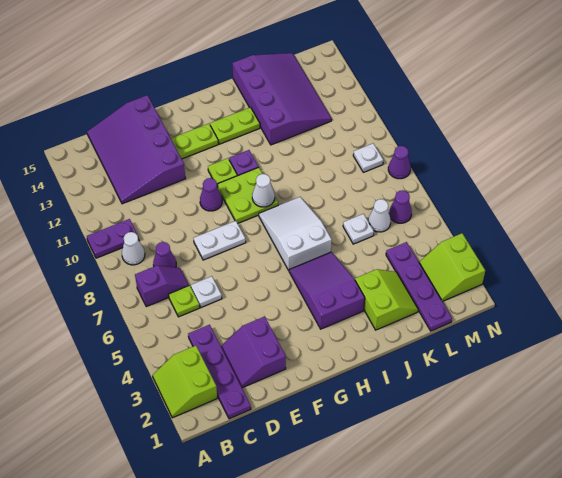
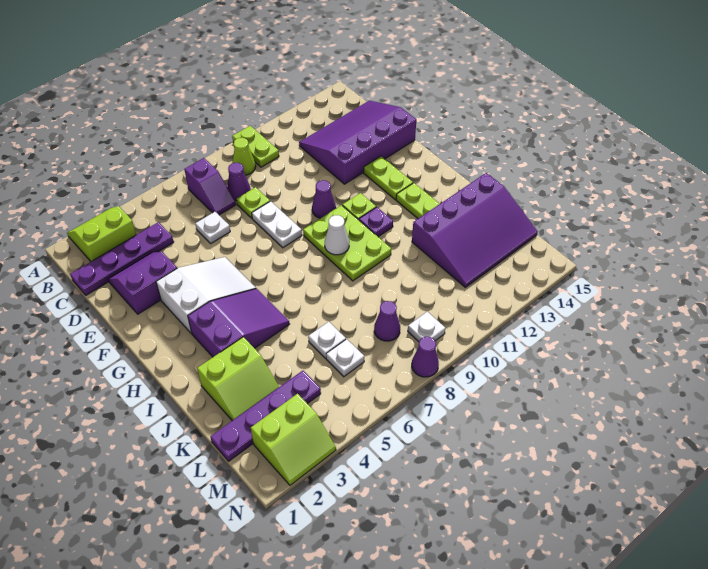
purple 1x2 plate [87,219,139,258] -> lime 1x2 plate [232,126,279,167]
white 1x1 cone [122,232,145,265] -> lime 1x1 cone [232,138,256,175]
lime 1x1 plate [169,285,200,317] -> lime 1x1 plate moved to [237,187,270,218]
lime 2x2 plate [217,167,278,223] -> lime 2x3 plate [303,205,391,281]
white 2x3 slope [259,197,332,270] -> white 2x3 slope moved to [156,257,256,334]
white 1x1 cone [368,199,391,232] -> white 1x1 plate [326,339,364,377]
lime 2x2 slope [419,233,485,302] -> lime 2x2 slope turned to [251,394,336,485]
purple 1x1 cone [389,190,412,223] -> purple 1x1 cone moved to [374,301,400,341]

